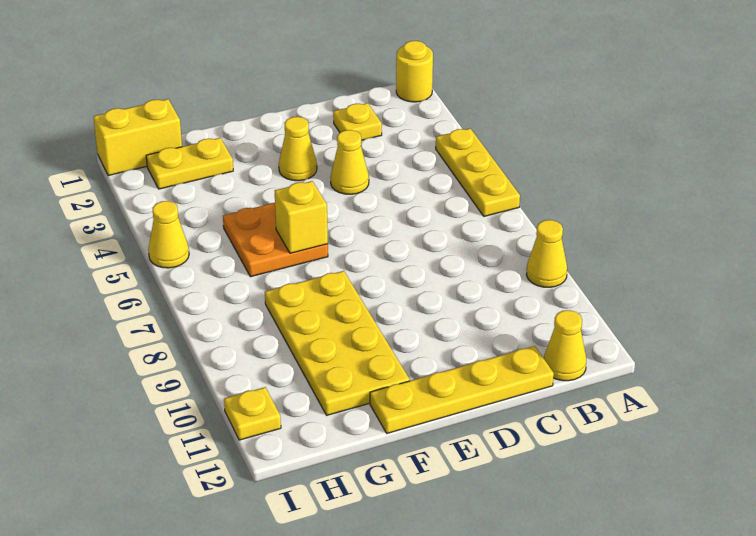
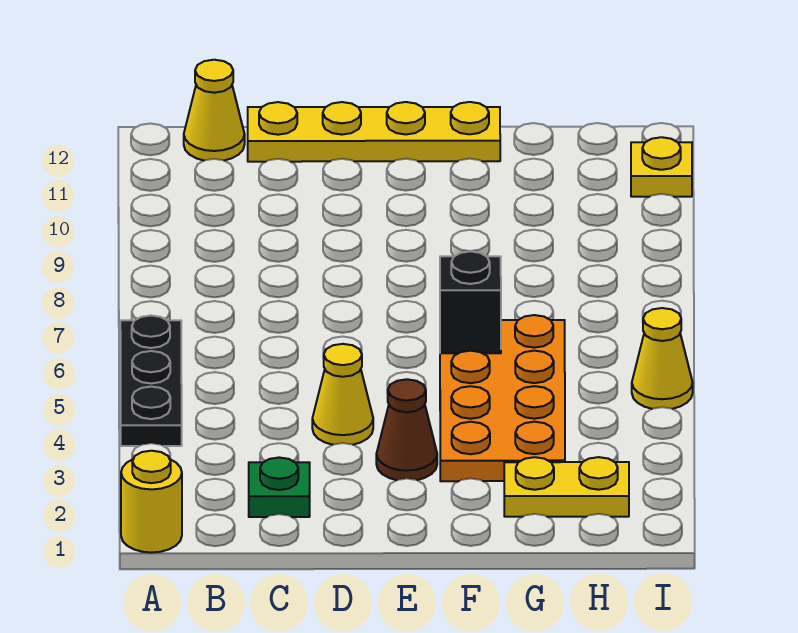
yellow 1x3 plate [436,128,520,216] -> black 1x3 plate [120,315,182,446]
yellow 1x1 cone [526,220,567,287] -> none
yellow 1x1 plate [333,103,382,140] -> green 1x1 plate [249,457,310,517]
yellow 1x1 cone [279,117,317,181] -> brown 1x1 cone [376,379,437,480]
orange 2x2 plate [223,203,328,277] -> orange 2x4 plate [440,315,565,481]
yellow 1x1 brick [275,181,328,253] -> black 1x1 brick [440,251,501,353]
yellow 2x4 plate [265,271,410,415] -> none
yellow 1x2 brick [93,99,182,176] -> none

